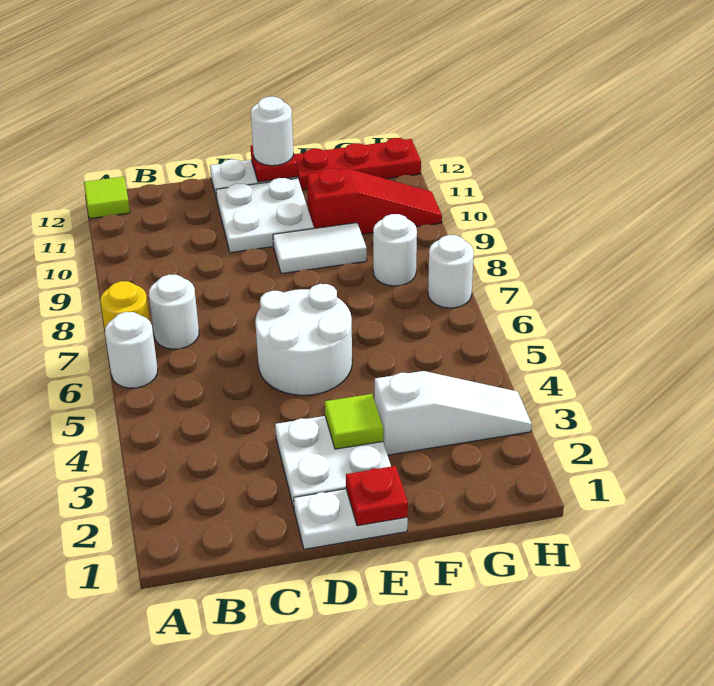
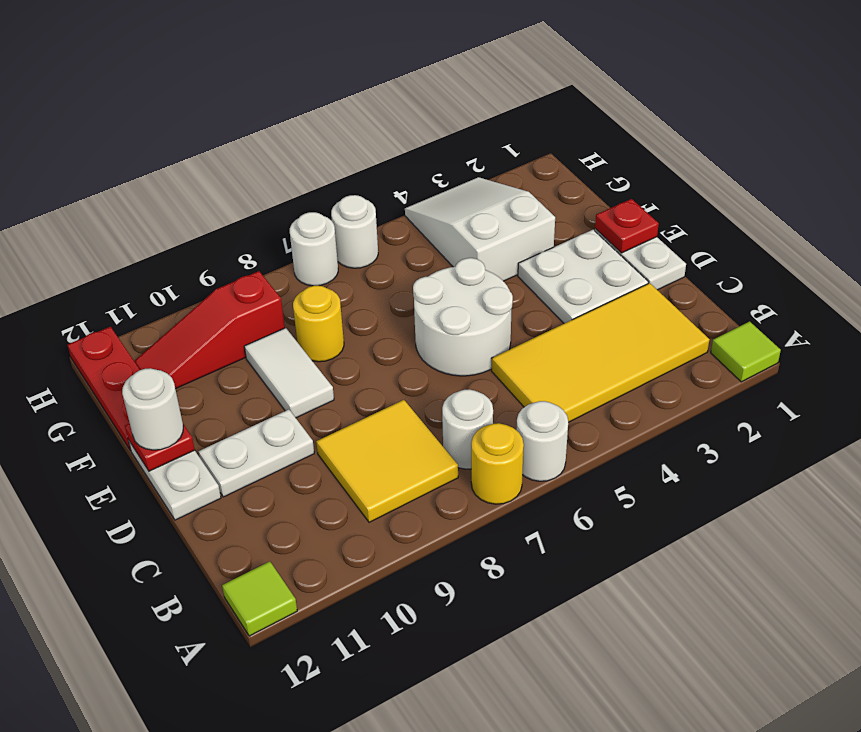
none -> yellow 2x4 tile [492,283,709,422]
none -> yellow 2x2 tile [316,400,458,522]
white 2x2 plate [216,178,314,253] -> white 1x2 plate [198,409,314,497]
lime 1x1 tile [325,394,383,449] -> lime 1x1 tile moved to [711,321,781,382]
white 1x3 slope [375,371,532,455] -> white 2x3 slope [405,177,555,281]
none -> yellow 1x1 round brick [293,286,344,362]
red 1x3 slope [307,168,442,234] -> red 1x3 slope turned to [135,271,285,389]
white 1x1 round brick [373,214,417,286] -> white 1x1 round brick moved to [331,195,378,268]

